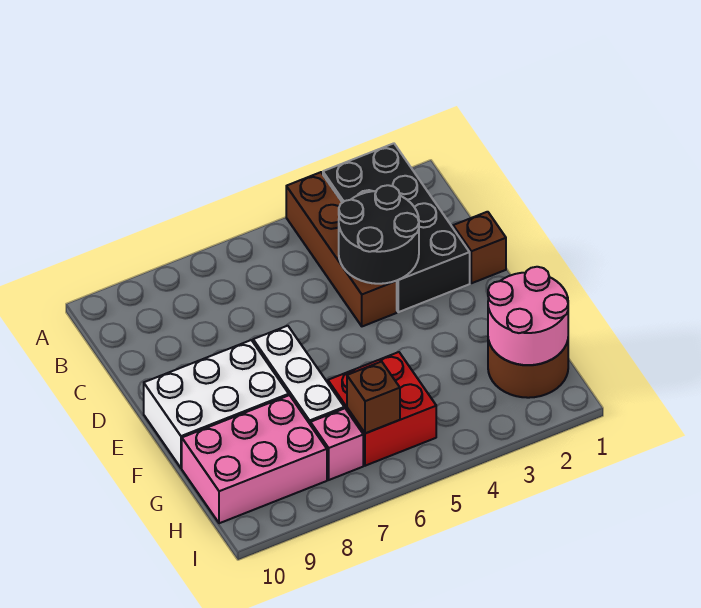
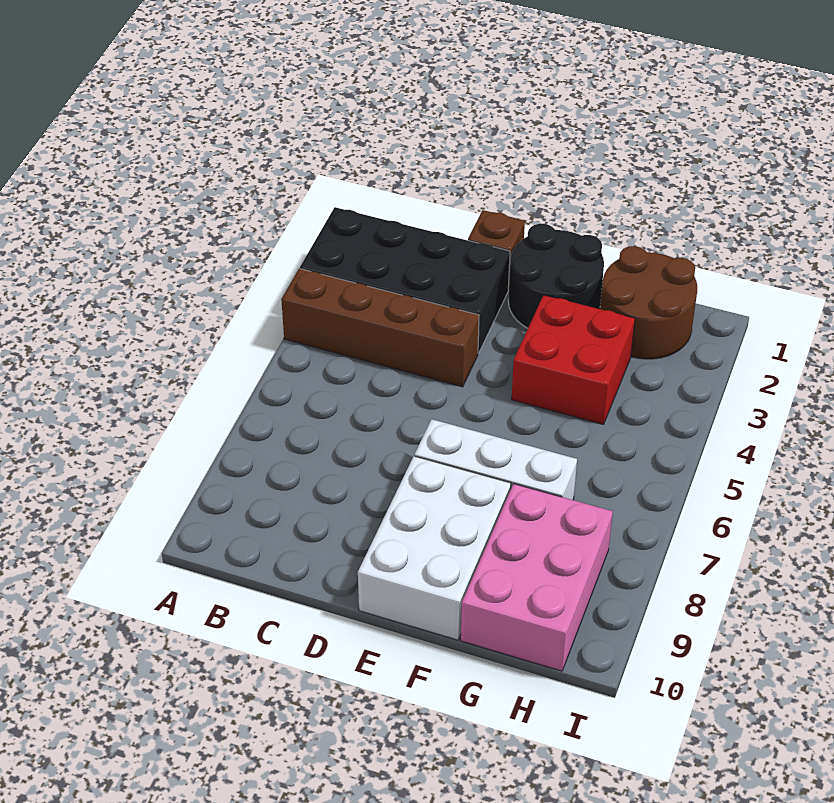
black 2x2 round brick [339,185,419,284] -> black 2x2 round brick moved to [508,224,604,328]
pink 2x2 round brick [488,267,568,365] -> none
red 2x2 brick [328,352,436,466] -> red 2x2 brick moved to [512,295,635,424]
brown 1x1 brick [347,362,400,433] -> none
pink 1x1 brick [310,408,363,480] -> none

